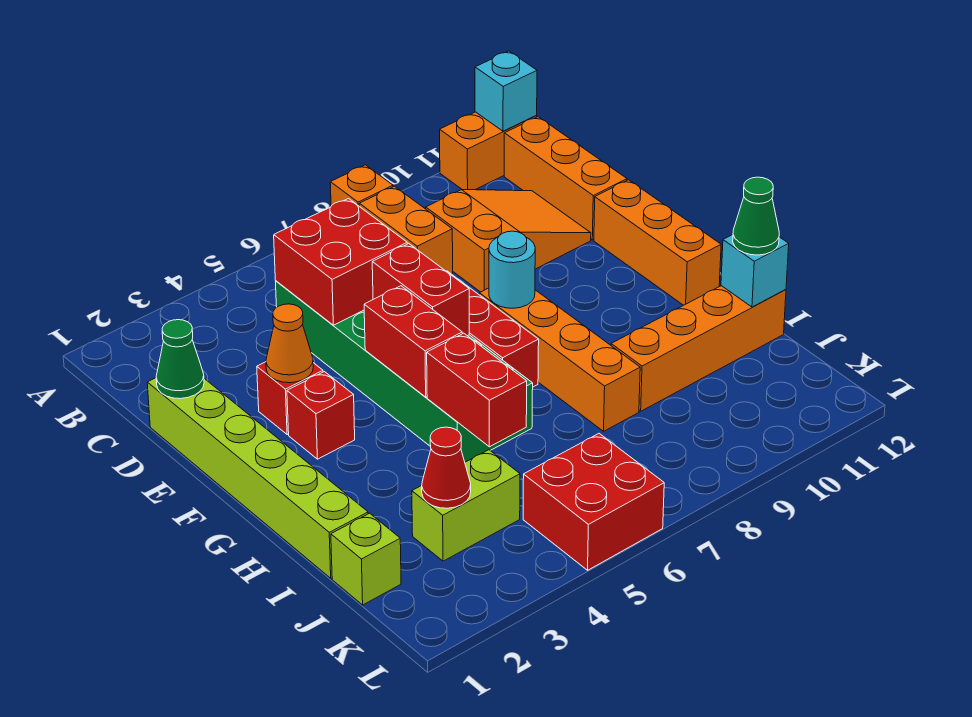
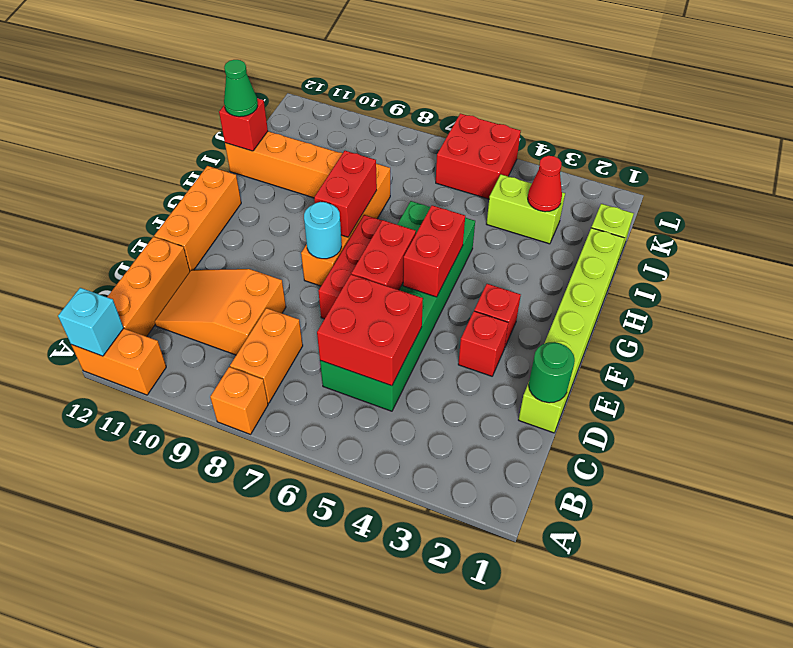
green 1x1 cone [156,320,204,399] -> green 1x1 round brick [529,342,575,403]
orange 1x1 cone [266,304,313,383] -> none
red 1x2 brick [427,333,527,447] -> red 1x2 brick moved to [314,151,377,237]
cyan 1x1 brick [721,235,789,307] -> red 1x1 brick [219,98,268,151]

